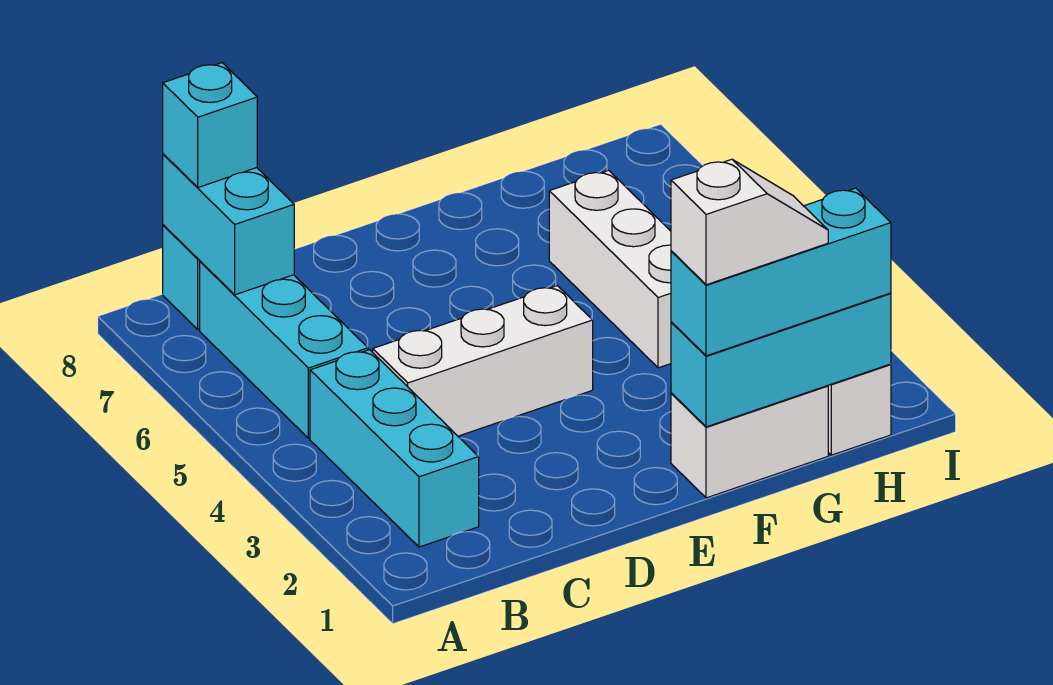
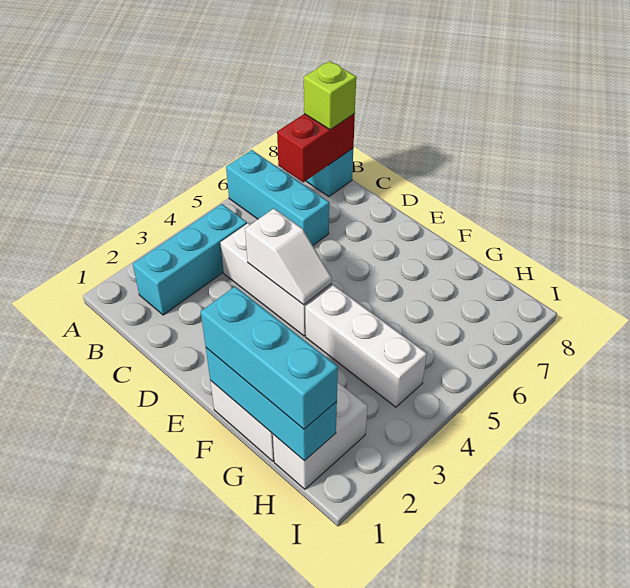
cyan 1x3 brick [200,261,368,438] -> cyan 1x3 brick turned to [226,150,329,245]
cyan 1x2 brick [163,154,294,295] -> red 1x2 brick [277,114,355,182]
cyan 1x1 brick [163,63,257,187] -> lime 1x1 brick [304,61,356,130]
white 1x2 slope [671,159,828,285] -> white 1x2 slope moved to [245,209,332,305]
white 1x3 brick [549,170,671,368] -> white 1x3 brick turned to [305,285,427,407]

